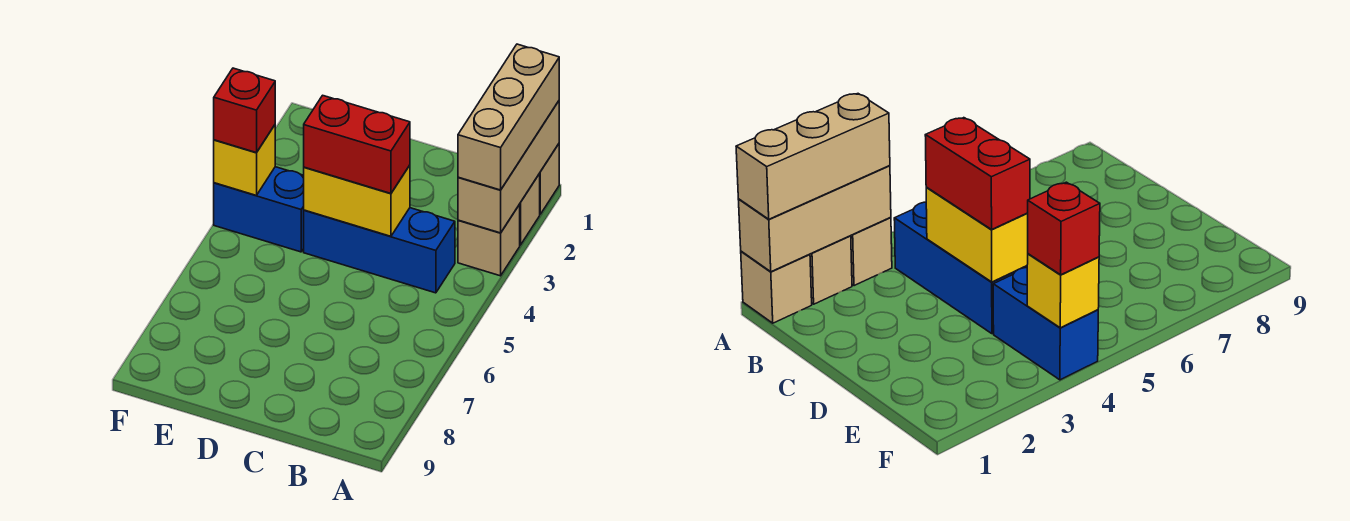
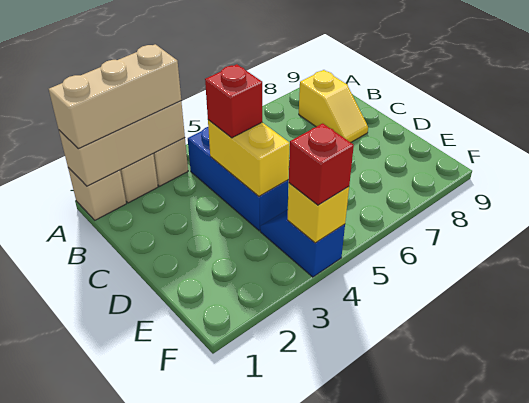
none -> yellow 1x2 slope [299,70,368,142]
red 1x2 brick [304,95,410,193] -> red 1x1 brick [205,64,262,138]
blue 1x2 brick [214,167,304,252] -> blue 1x2 slope [260,210,345,277]

